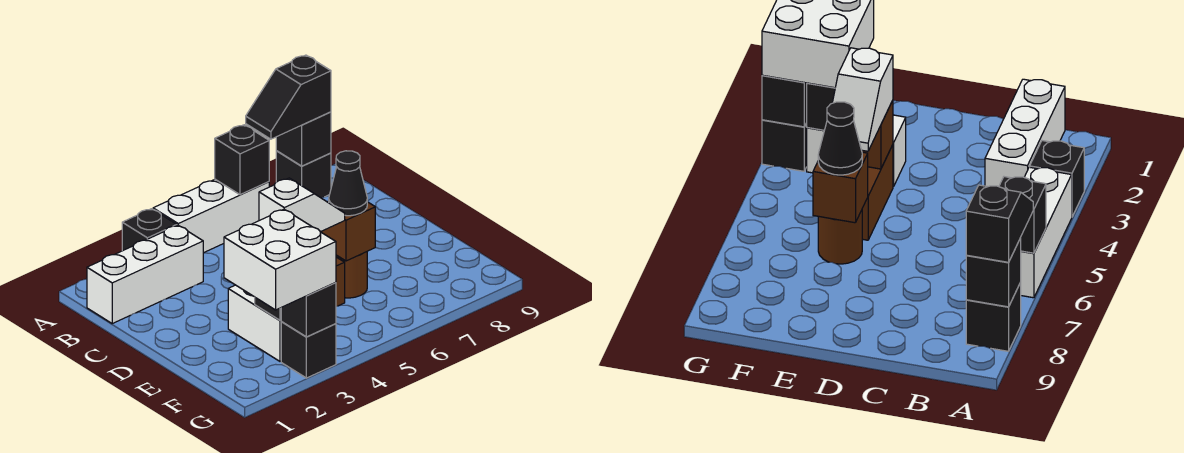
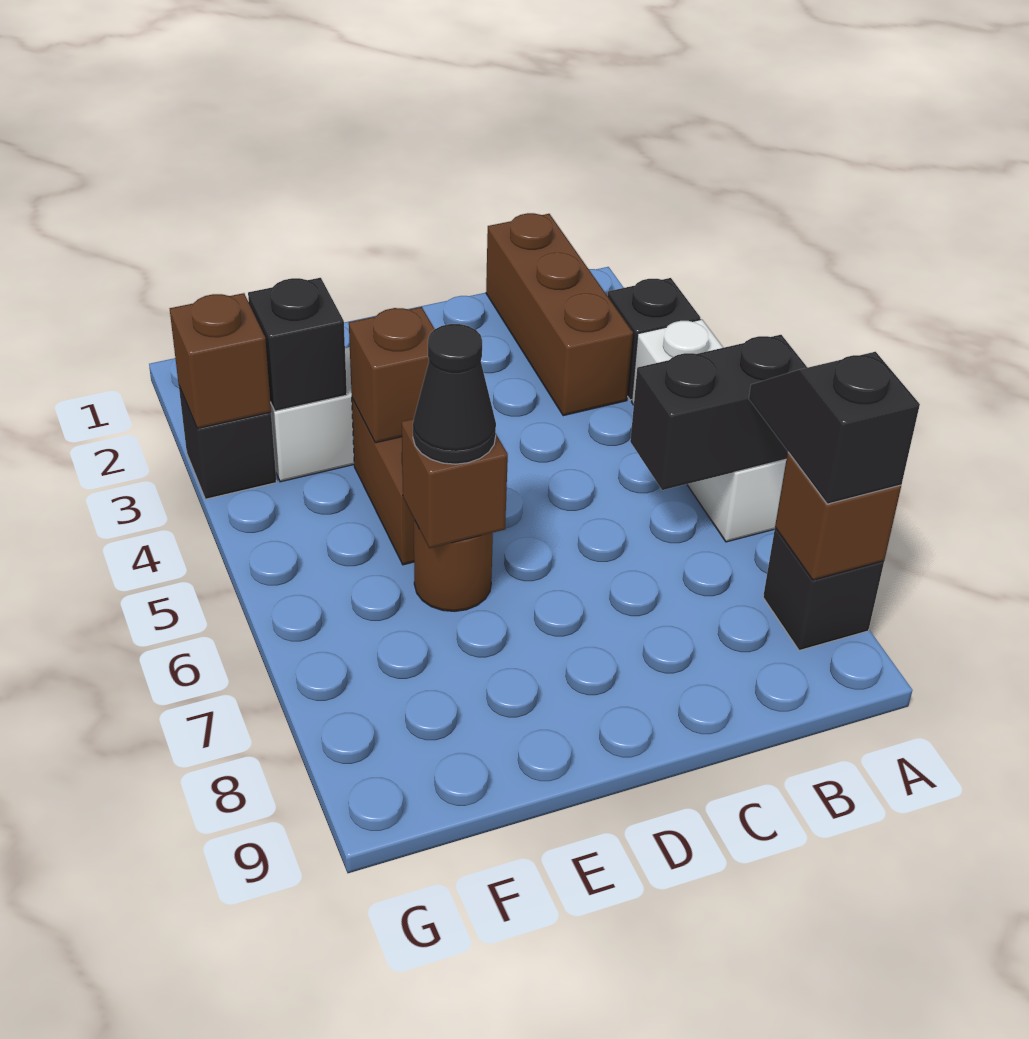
black 1x1 brick [215,125,269,195] -> black 1x2 brick [630,335,807,490]
black 1x1 brick [276,112,331,166] -> brown 1x1 brick [775,452,901,580]
white 1x3 brick [87,225,203,323] -> brown 1x3 brick [486,213,633,416]
white 1x2 slope [259,178,345,232] -> none
white 2x2 brick [224,209,336,310] -> none
black 1x1 brick [281,283,336,337] -> brown 1x1 brick [170,293,271,428]

